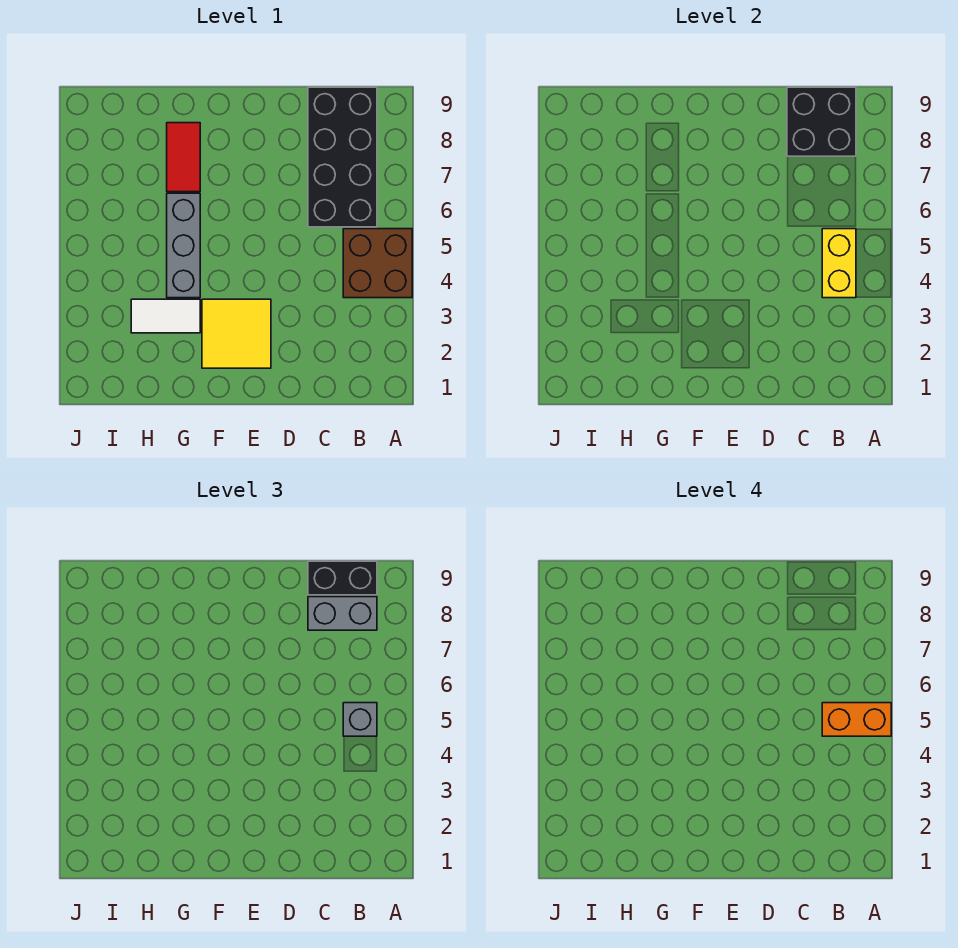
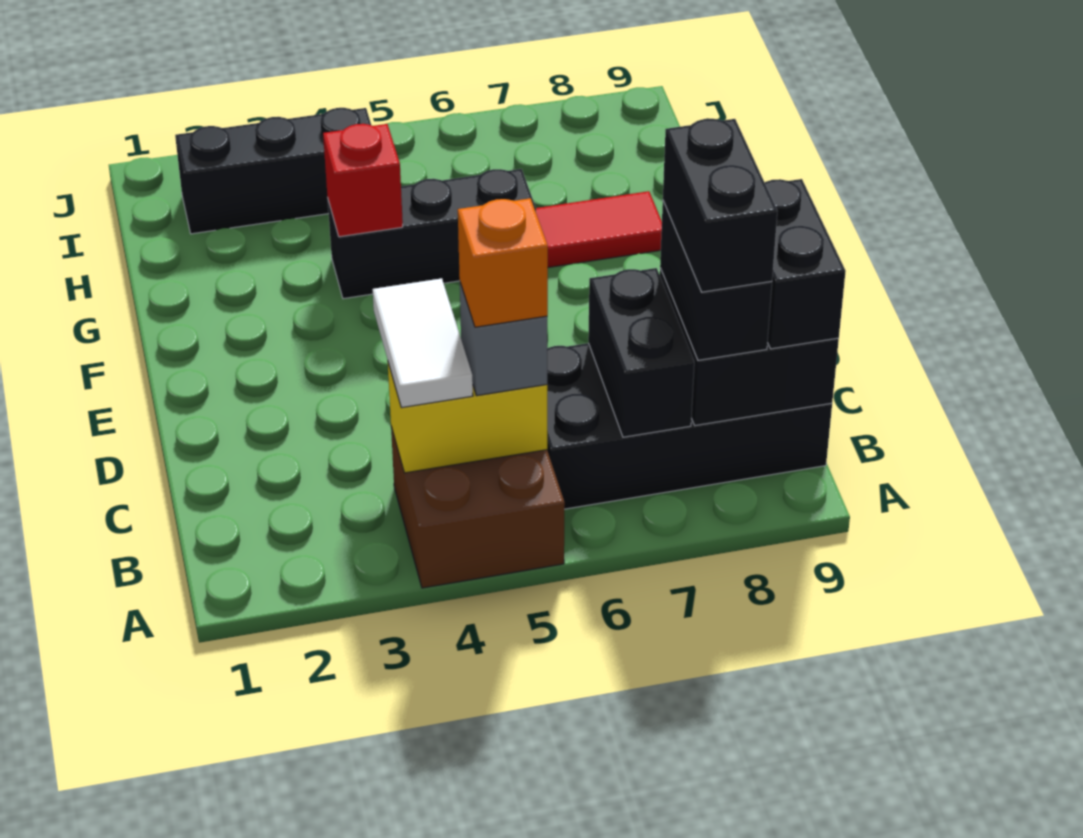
orange 1x2 brick [822,703,891,736] -> orange 1x1 brick [458,198,548,327]
none -> black 1x2 brick [588,268,694,437]
grey 1x2 brick [308,597,377,630] -> black 1x2 brick [660,201,772,360]
none -> black 1x2 brick [663,119,777,292]
yellow 2x2 tile [202,299,271,368] -> none
white 1x2 tile [131,299,200,333] -> white 1x2 tile moved to [372,278,473,408]
grey 1x3 brick [167,193,200,298] -> black 1x3 brick [328,169,536,299]
none -> red 1x1 brick [323,124,403,237]
none -> black 1x3 brick [175,108,371,234]

